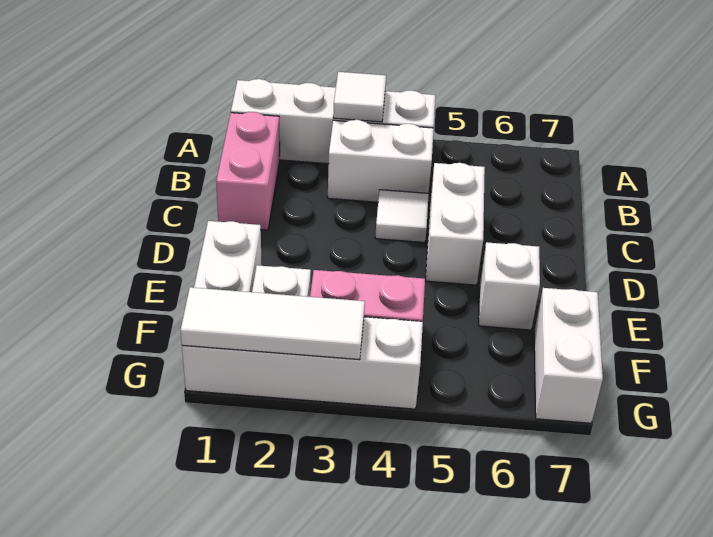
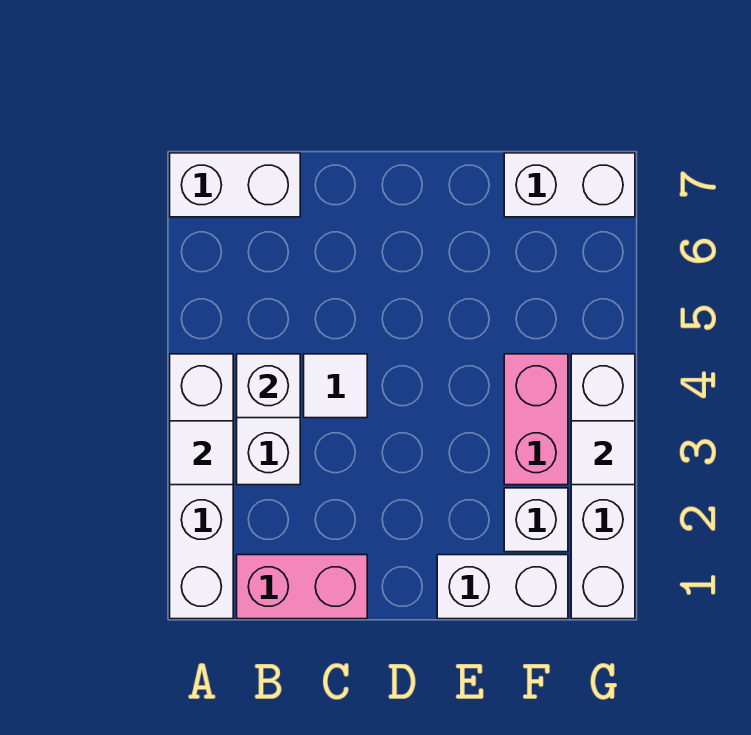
white 1x2 brick [426,163,485,285] -> white 1x2 brick moved to [170,153,300,217]
white 1x1 brick [479,242,540,330] -> white 1x1 brick moved to [237,354,300,418]
white 1x3 tile [181,287,365,360] -> white 1x1 tile [571,421,635,485]

